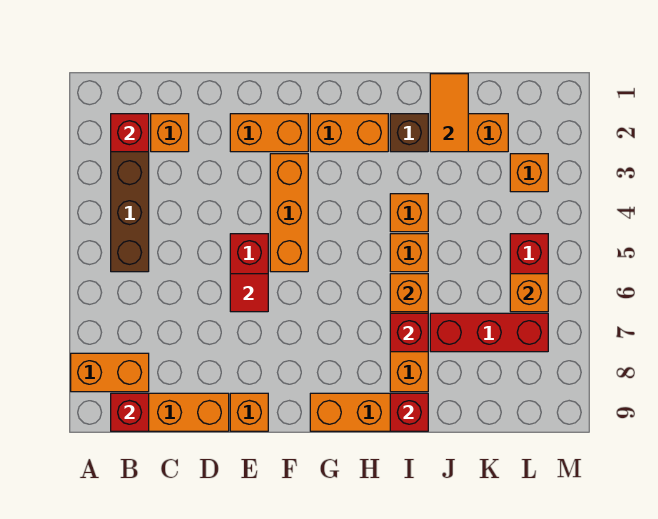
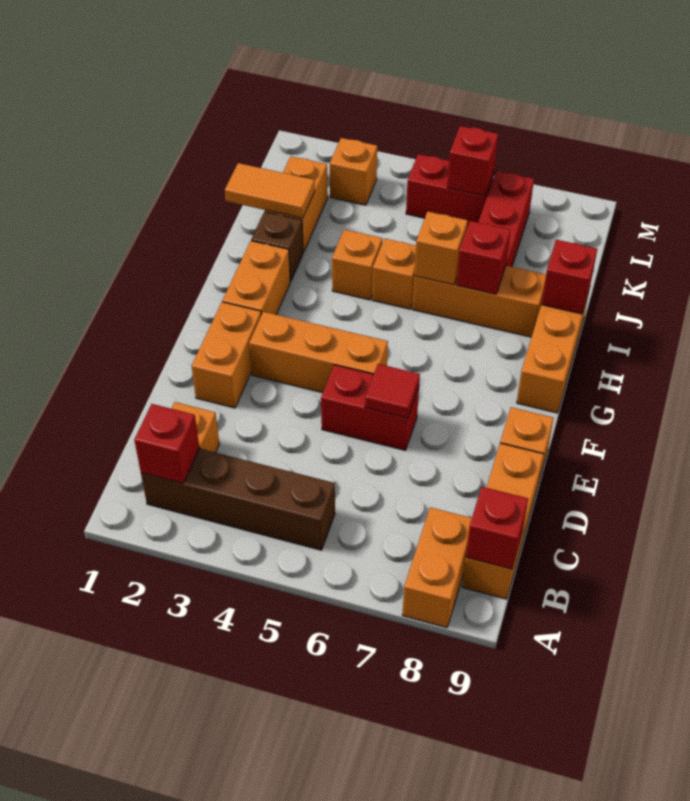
orange 1x1 brick [510,274,548,312] -> red 1x1 brick [447,126,498,196]

